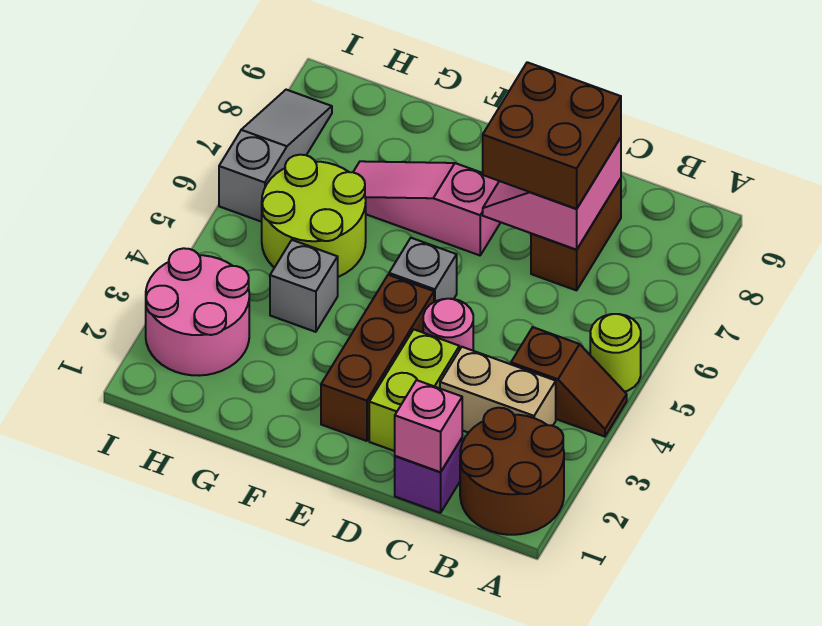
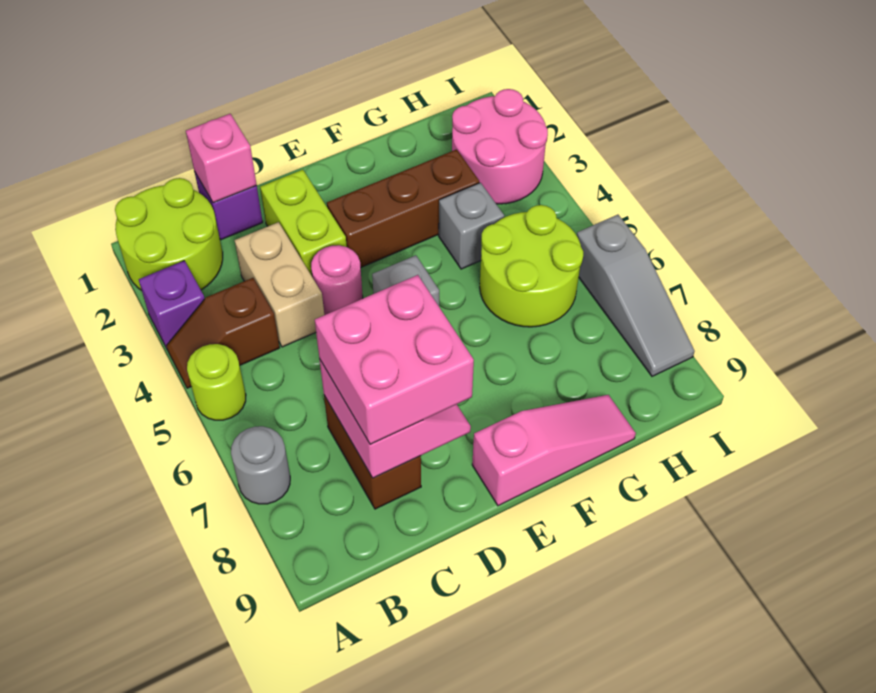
brown 2x2 round brick [460,408,564,535] -> lime 2x2 round brick [115,178,223,291]
none -> purple 1x1 brick [139,261,205,350]
none -> grey 1x1 round brick [231,426,290,504]
tan 1x2 brick [440,347,556,433] -> tan 1x2 brick turned to [234,222,324,347]
brown 2x2 brick [483,62,621,209] -> pink 2x2 brick [315,275,474,444]
brown 1x3 brick [321,275,434,441] -> brown 1x3 brick turned to [327,150,479,267]
pink 1x3 slope [353,161,501,255] -> pink 1x3 slope moved to [472,395,636,506]

